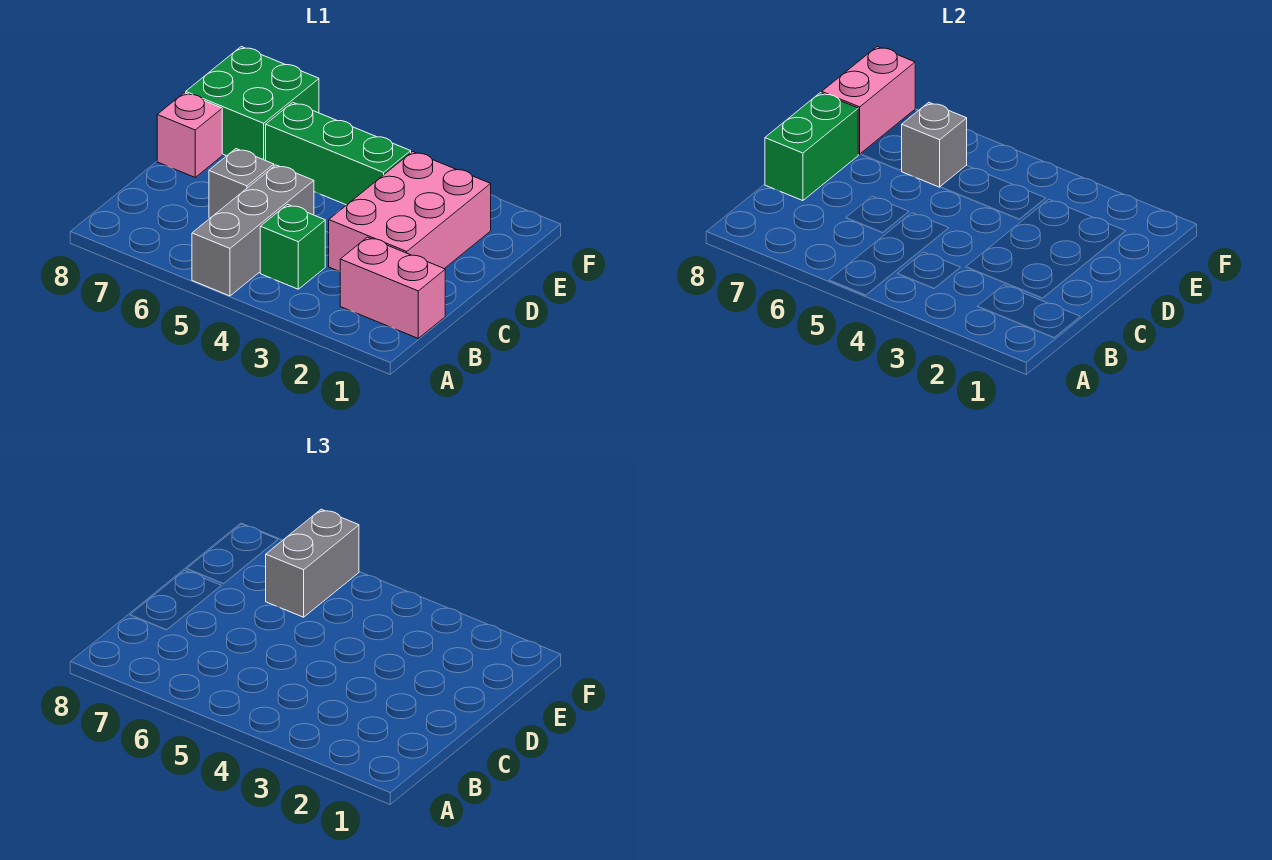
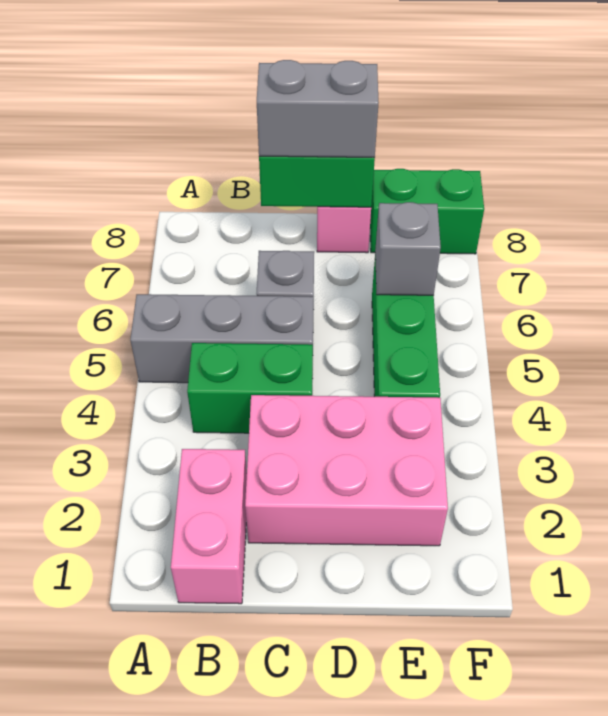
green 1x1 brick [260,204,325,289] -> green 1x2 brick [187,343,313,433]
grey 1x2 brick [266,509,359,617] -> grey 1x2 brick moved to [257,60,379,157]
green 2x2 brick [186,47,319,160] -> green 1x2 brick [370,169,484,254]
pink 1x2 brick [822,47,915,154] -> none

